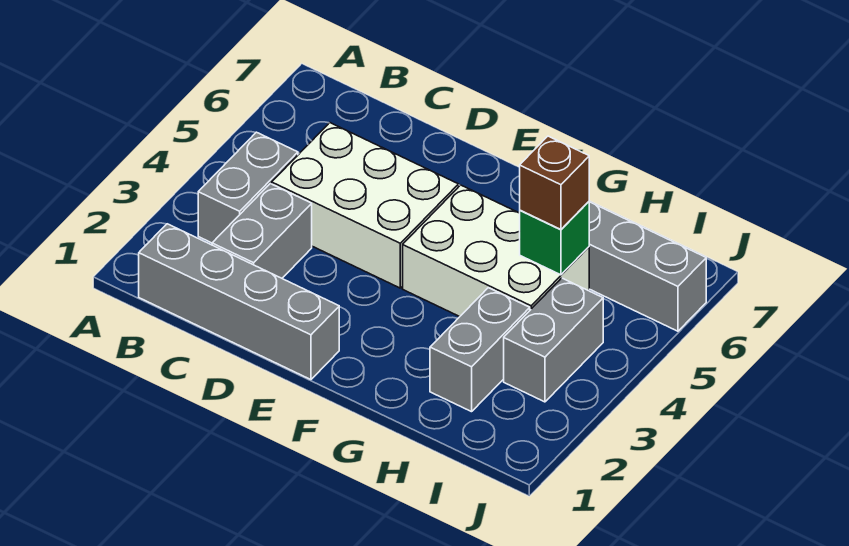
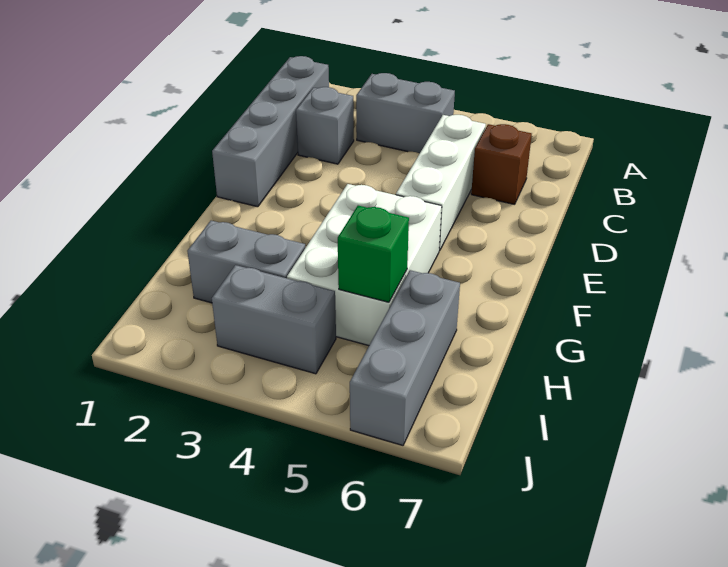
grey 1x2 brick [212,184,312,278] -> grey 1x1 brick [296,87,354,164]
white 2x3 brick [272,123,459,288] -> white 1x3 brick [396,115,486,251]
brown 1x1 brick [520,136,589,229] -> brown 1x1 brick moved to [471,124,532,204]

